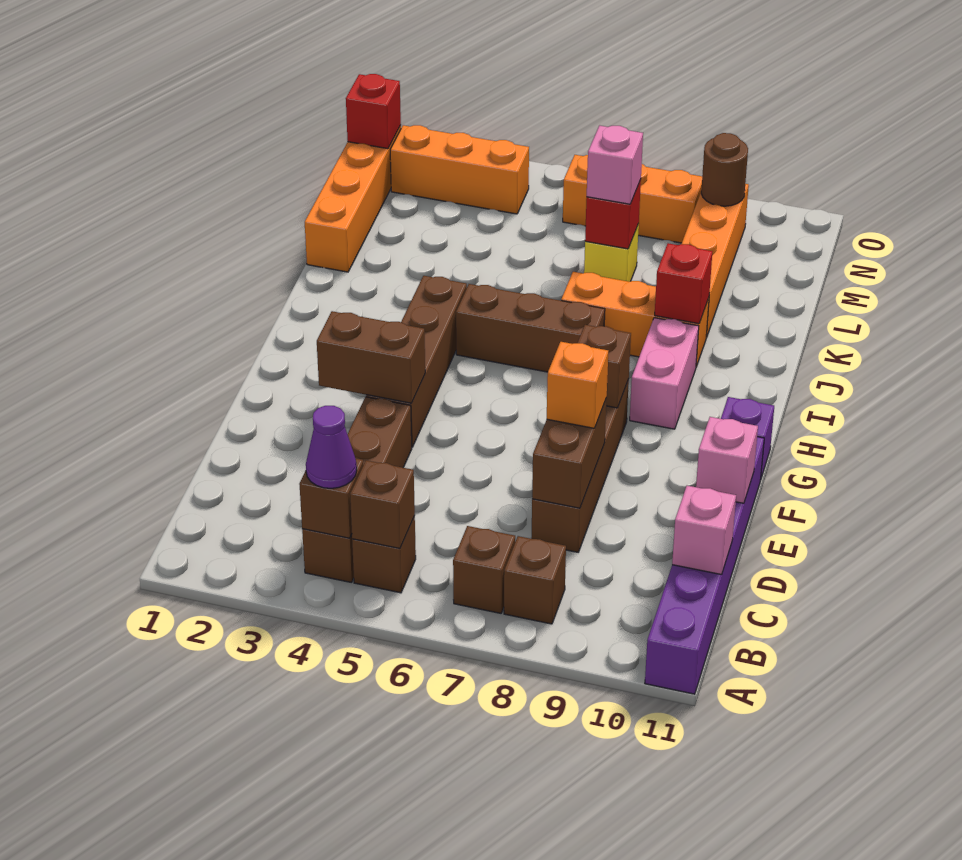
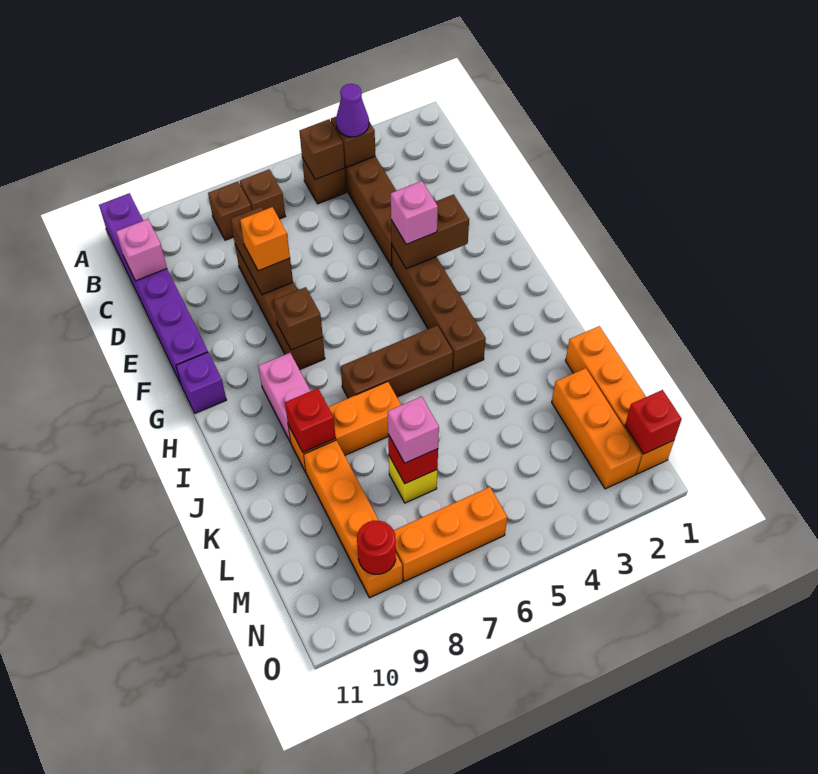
pink 1x1 brick [696,417,758,503] -> pink 1x1 brick moved to [391,181,438,244]
orange 1x3 brick [390,125,529,214] -> orange 1x3 brick turned to [552,368,642,489]
brown 1x1 round brick [701,133,748,206] -> red 1x1 round brick [357,521,396,574]

